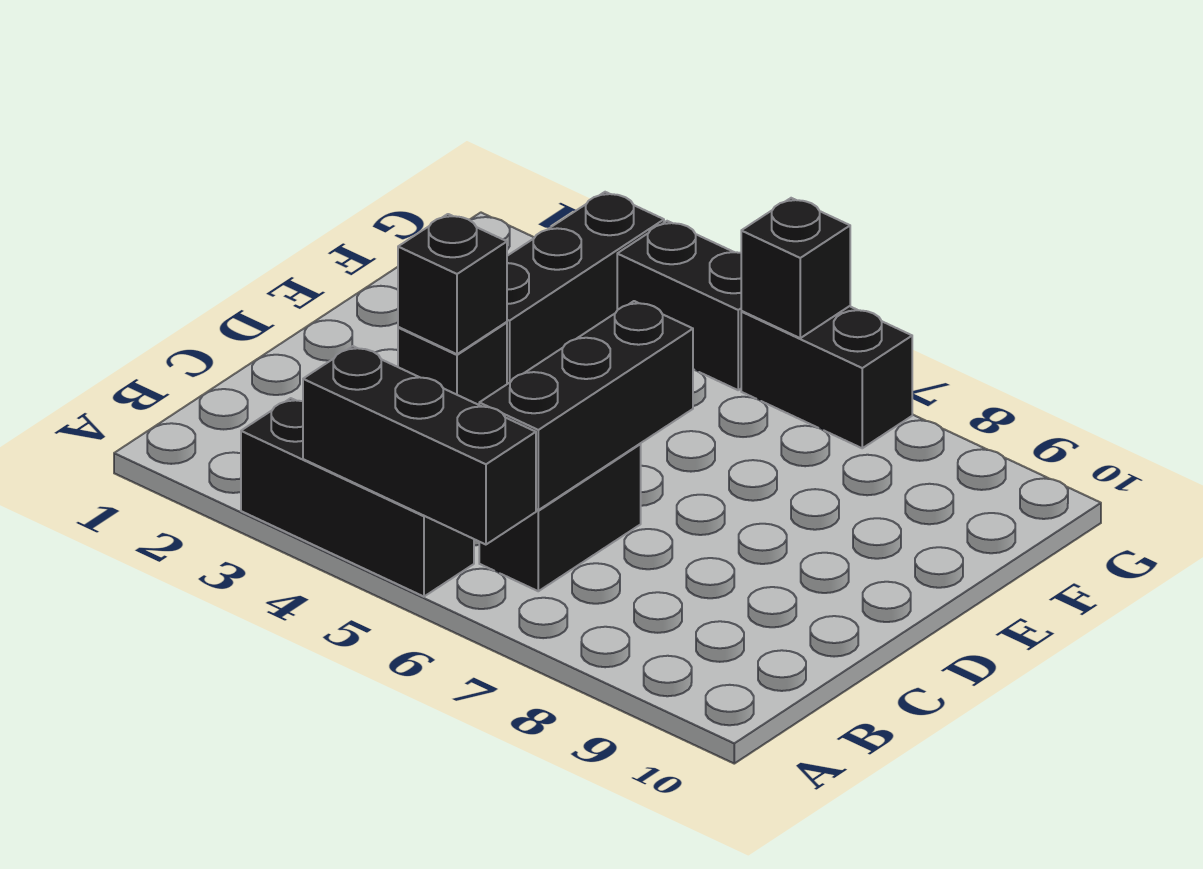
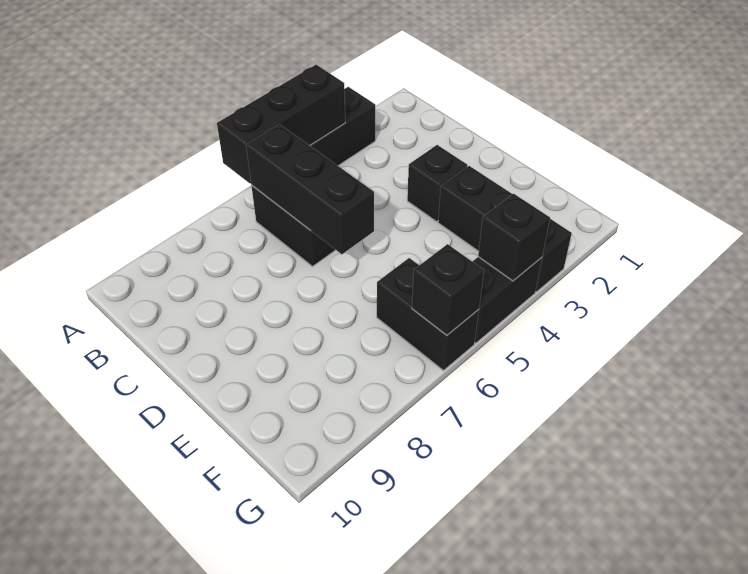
black 1x1 brick [398,214,507,354] -> black 1x1 brick moved to [478,194,550,281]
black 1x2 brick [741,306,912,448] -> black 1x2 brick turned to [377,258,479,371]

